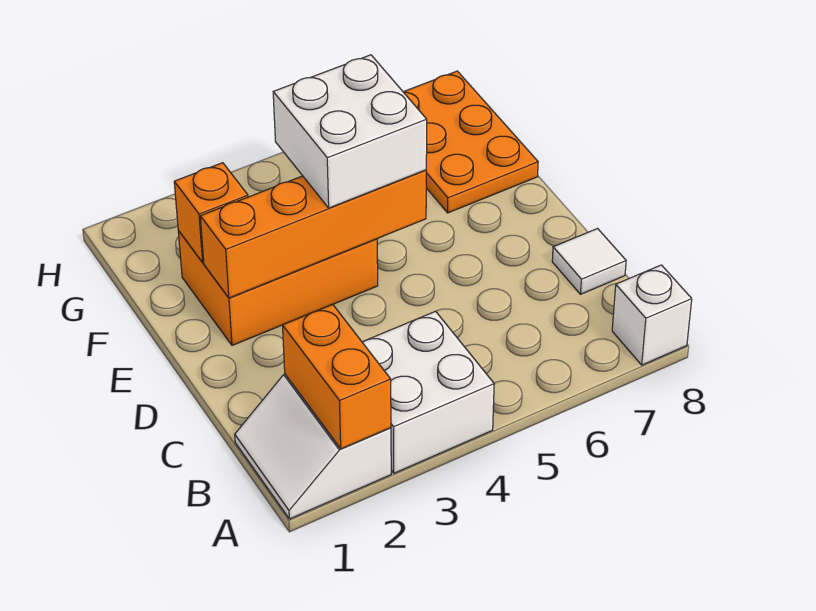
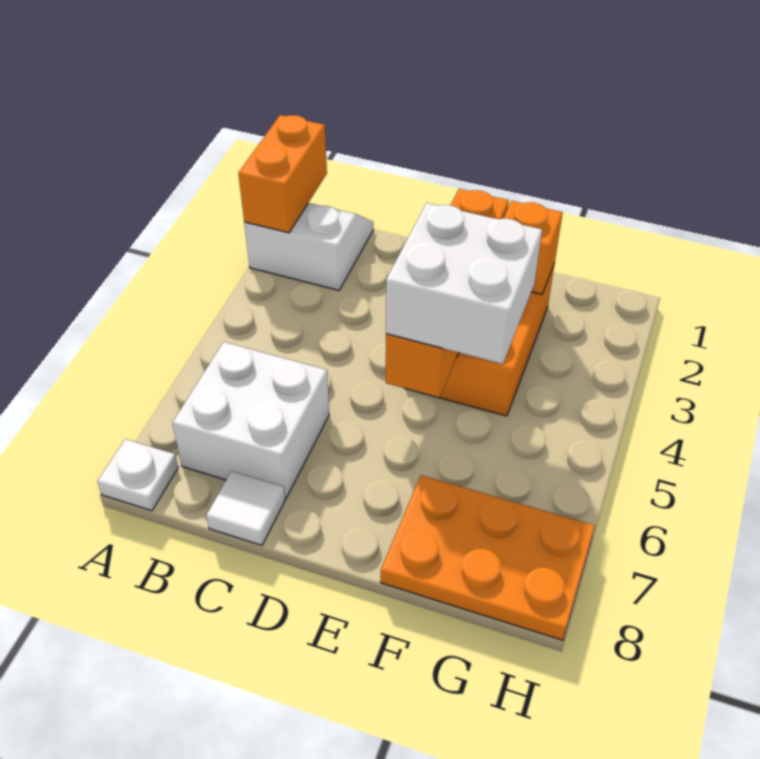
orange 1x2 brick [282,304,391,449] -> orange 1x2 brick turned to [238,115,327,233]
white 2x2 brick [362,311,494,473] -> white 2x2 brick moved to [172,342,329,498]
white 1x1 brick [612,265,692,365] -> white 1x1 plate [97,439,178,511]

